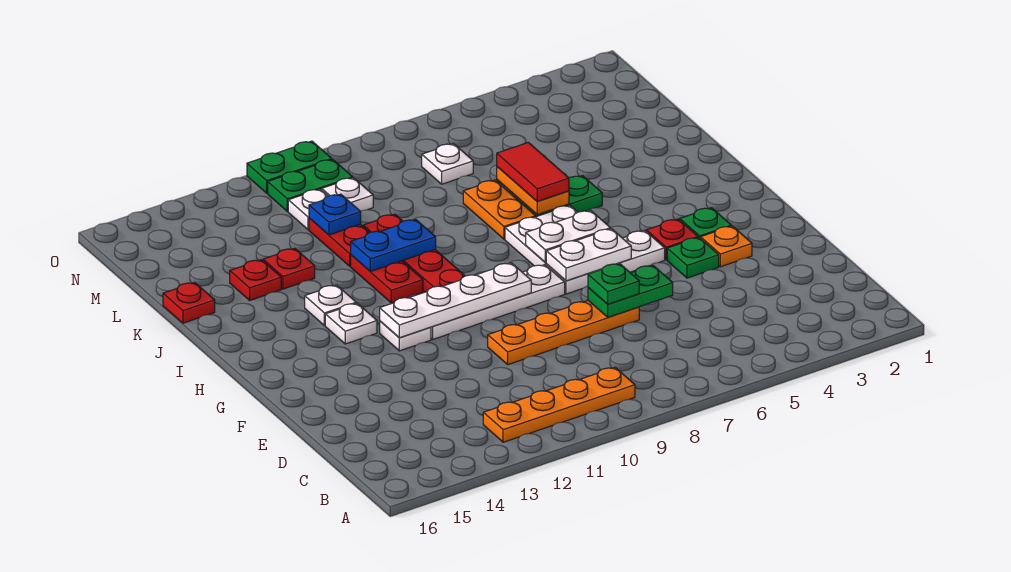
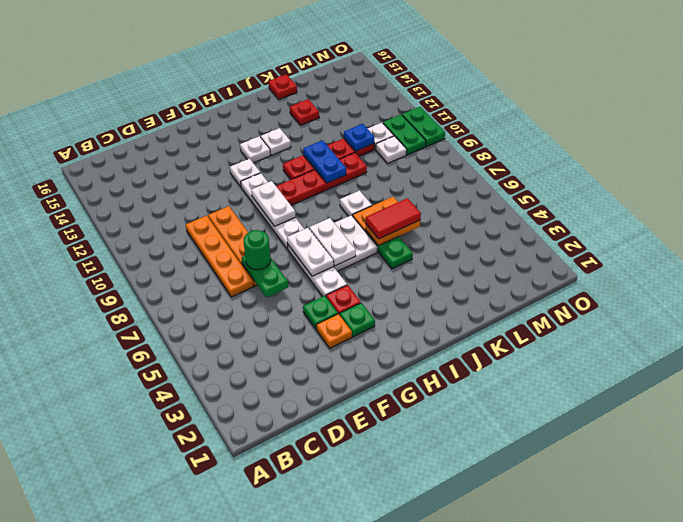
orange 1x4 plate [483,368,635,442] -> orange 1x4 plate moved to [186,216,253,297]
green 1x1 plate [588,263,639,304] -> green 1x1 round brick [244,230,271,270]
white 1x4 plate [380,263,531,338] -> white 1x2 plate [251,181,295,226]
red 1x1 plate [263,248,315,289] -> none
white 1x1 plate [422,144,473,184] -> white 1x1 plate moved to [340,191,372,216]

